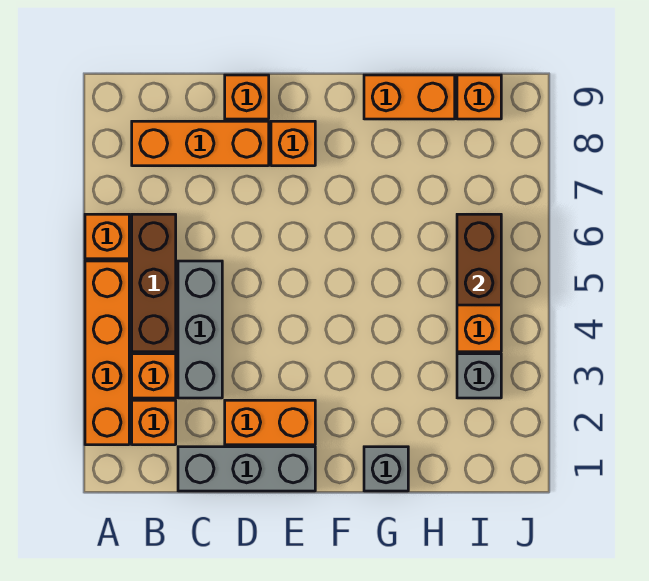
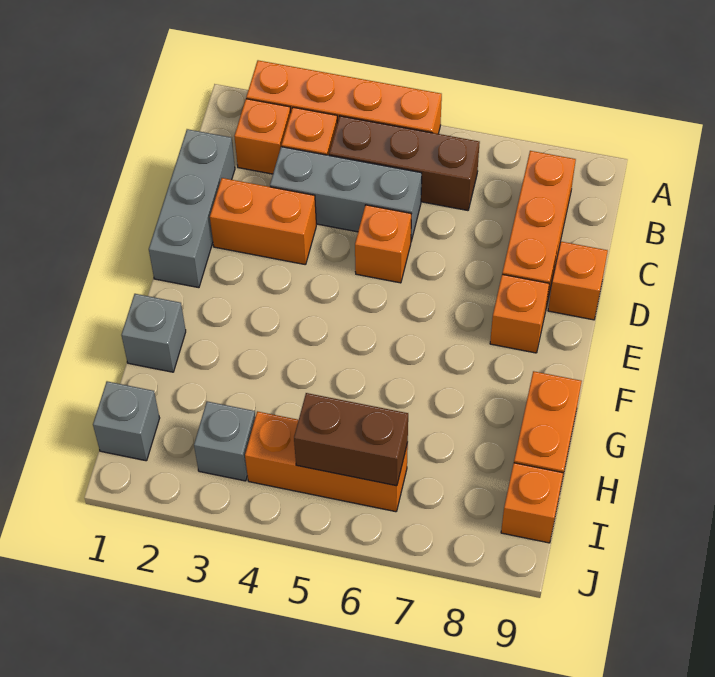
orange 1x1 brick [85,214,129,259] -> orange 1x1 brick moved to [355,205,411,283]
orange 1x2 brick [225,400,315,445] -> orange 1x2 brick turned to [210,178,316,265]
none -> grey 1x1 brick [93,381,160,461]

